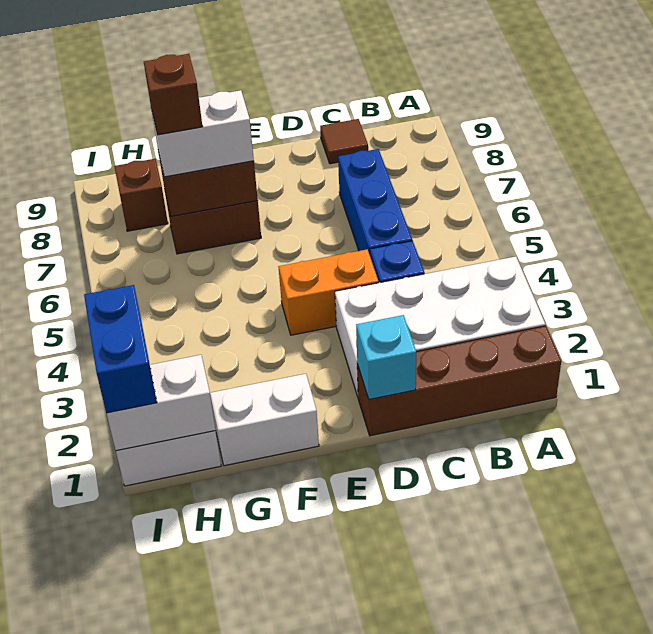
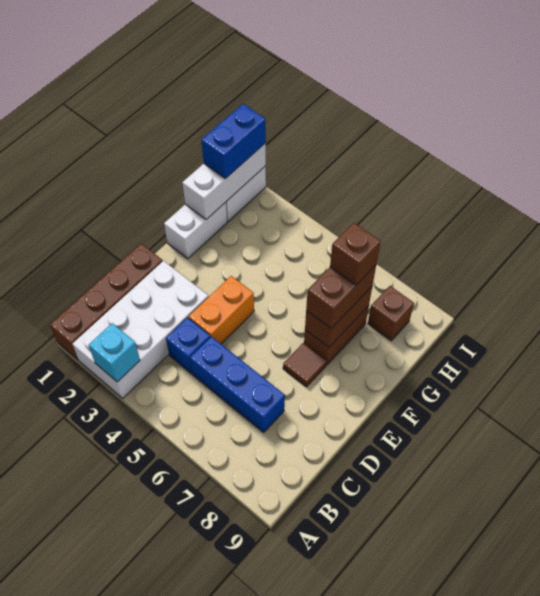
brown 1x1 tile [320,119,368,164] -> brown 1x1 tile moved to [283,343,327,387]
cyan 1x1 brick [356,315,416,399] -> cyan 1x1 brick moved to [89,323,140,382]
white 1x2 brick [151,90,254,177] -> brown 1x2 brick [306,265,376,329]
white 1x2 brick [107,355,216,451] -> white 1x3 brick [182,143,266,219]
blue 1x2 brick [84,285,157,413] -> blue 1x2 brick turned to [201,104,266,179]

